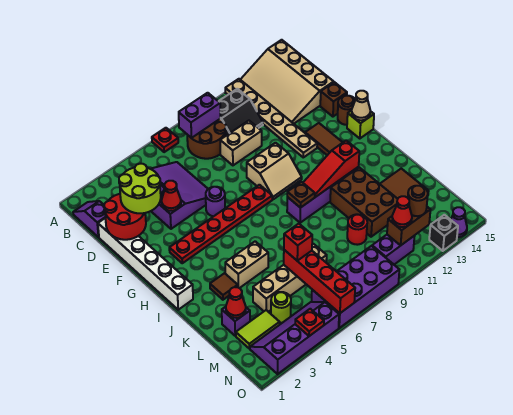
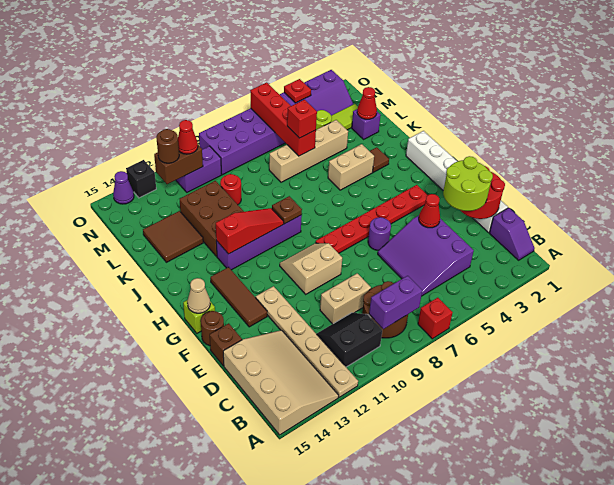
red 1x1 plate [152,128,178,152] -> red 1x1 brick [418,298,453,339]

